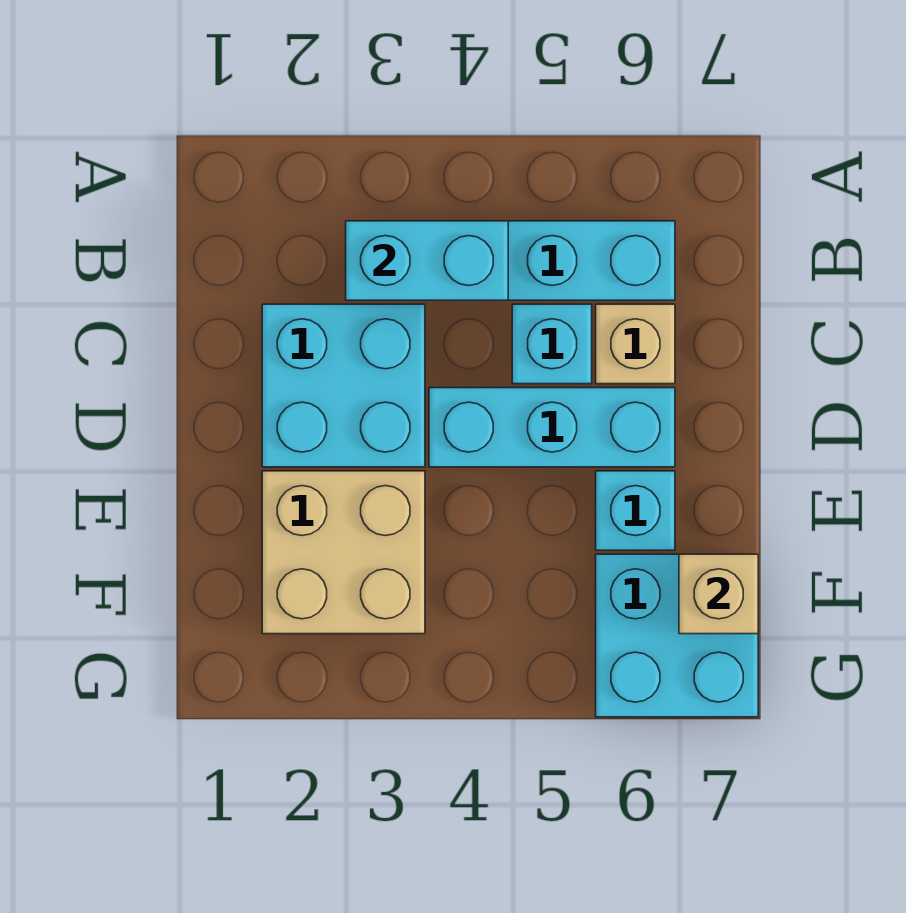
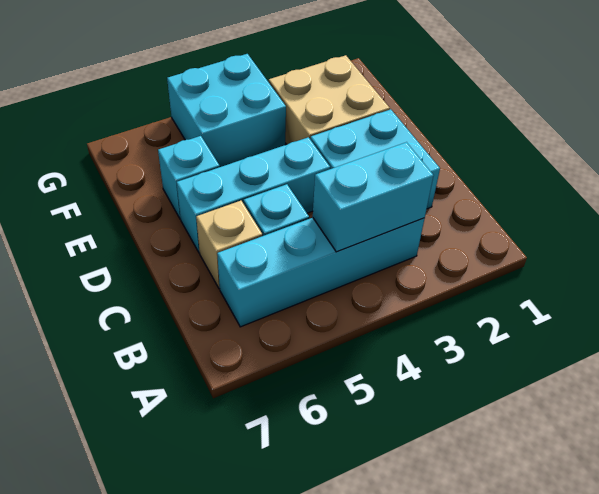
cyan 2x2 brick [596,554,758,717] -> cyan 2x2 brick moved to [167,54,286,167]
tan 1x1 brick [679,554,758,634] -> none

